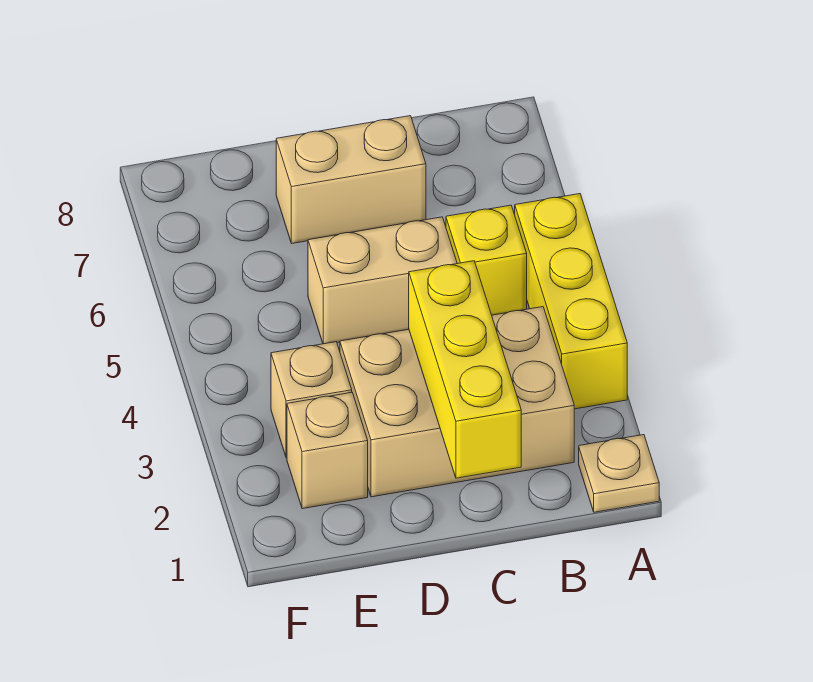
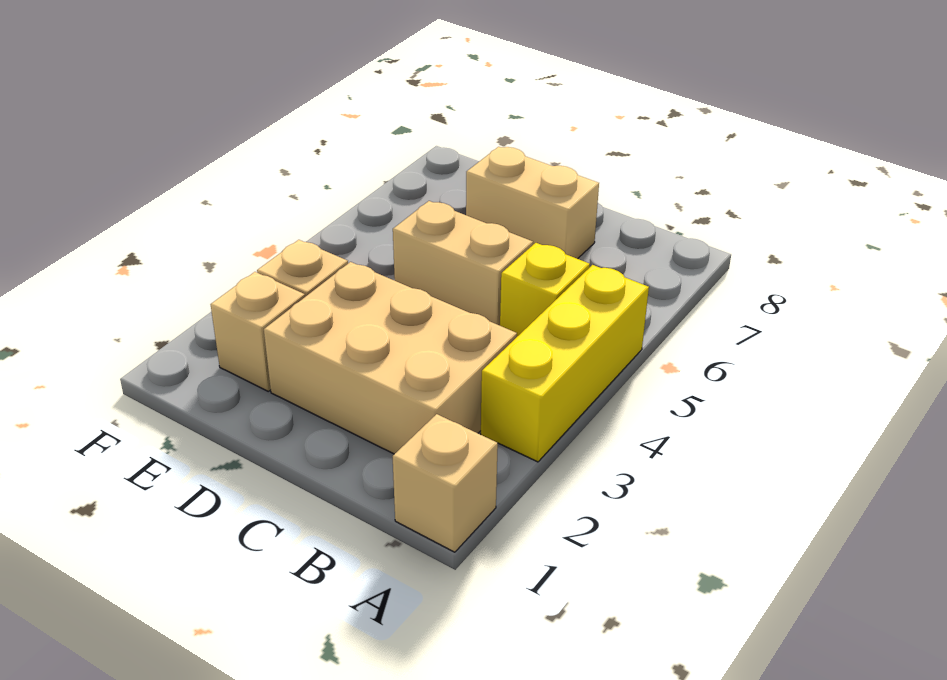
tan 1x1 plate [579,435,659,512] -> tan 1x1 brick [393,414,498,552]
yellow 1x3 brick [409,261,521,478] -> none

